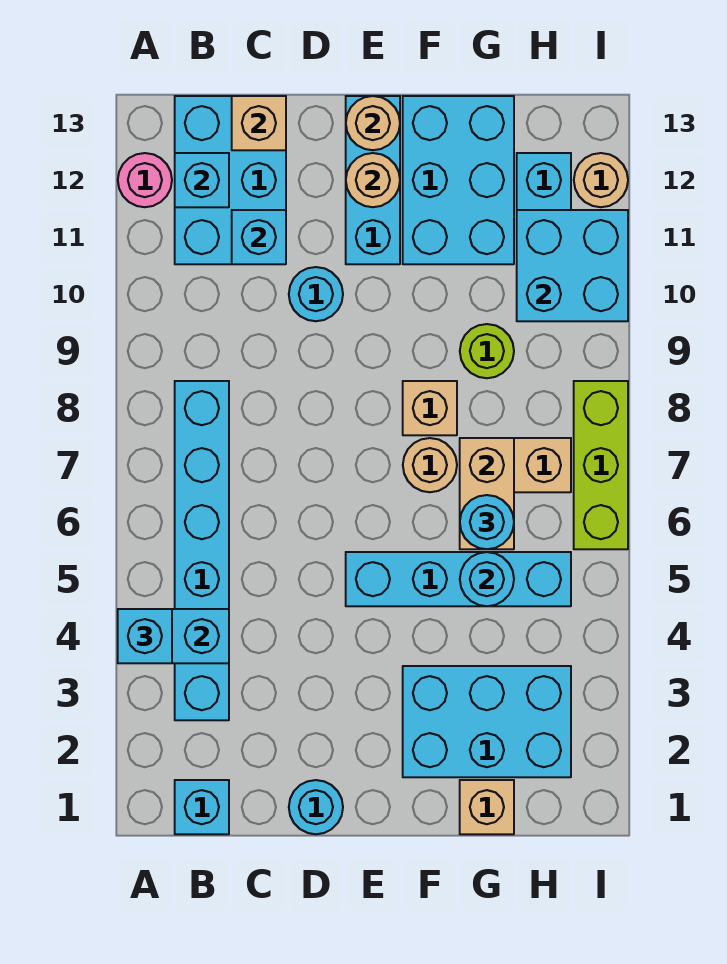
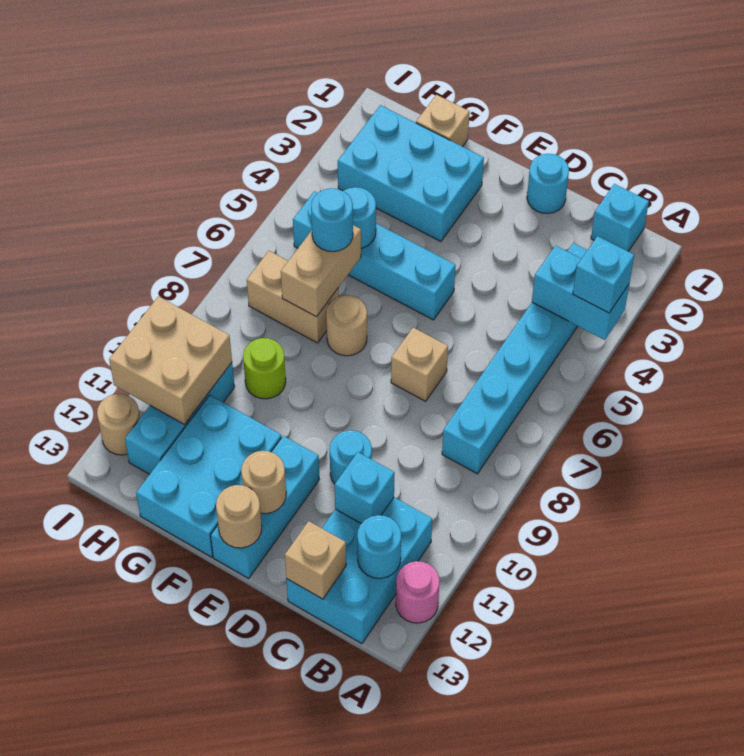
cyan 1x1 brick [175,153,229,207] -> cyan 1x1 round brick [357,515,401,578]
tan 1x1 brick [403,381,457,435] -> tan 1x1 brick moved to [391,328,448,401]
cyan 2x2 brick [517,210,628,321] -> tan 2x2 brick [109,296,232,424]
lime 1x3 brick [574,381,628,549] -> none

